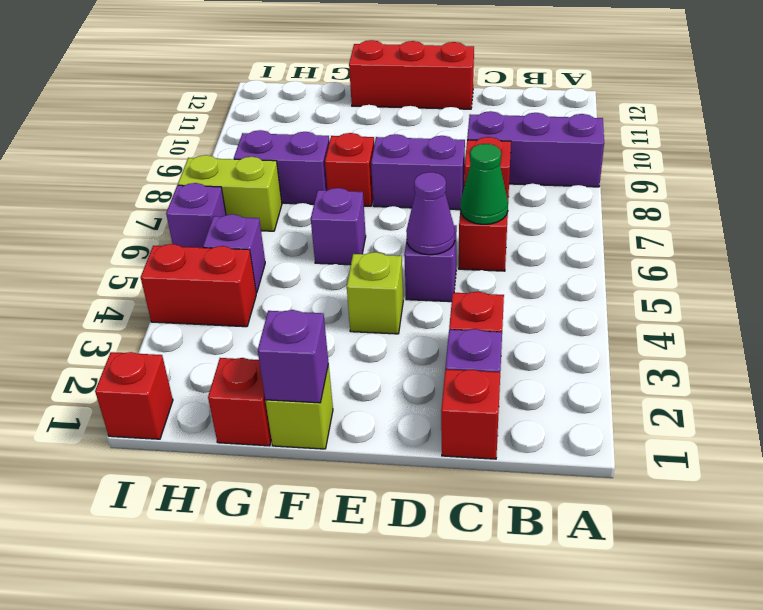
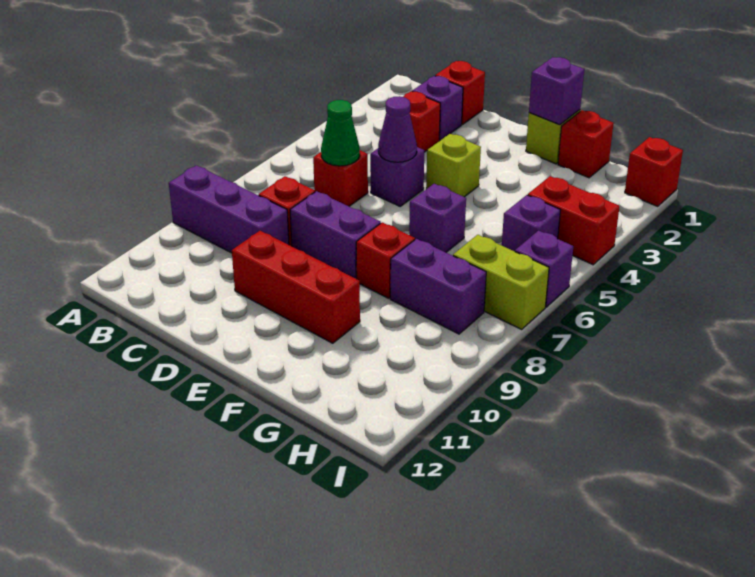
red 1x3 brick [349,40,474,109] -> red 1x3 brick moved to [232,231,360,343]

